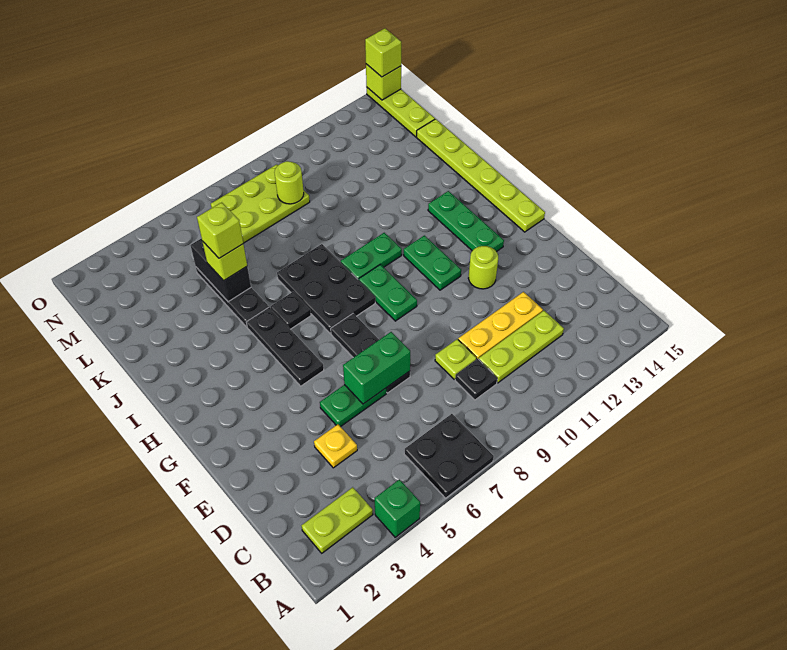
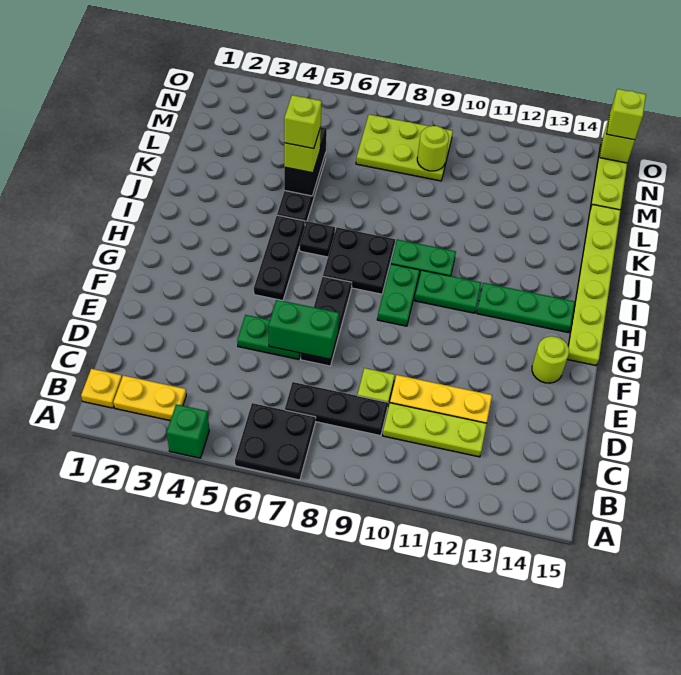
lime 1x2 plate [302,487,373,553] -> yellow 1x2 plate [113,376,186,420]
black 1x1 plate [455,359,497,400] -> black 1x3 plate [285,382,388,436]
yellow 1x1 plate [314,424,357,468] -> yellow 1x1 plate moved to [81,369,122,408]
lime 1x1 round brick [468,246,498,289] -> lime 1x1 round brick moved to [532,336,569,383]
green 1x2 plate [404,235,461,290] -> green 1x2 plate turned to [415,270,481,313]
green 1x3 plate [428,191,504,252] -> green 1x3 plate turned to [477,283,575,333]
black 2x3 plate [277,244,375,334] -> black 2x2 plate [323,227,395,294]

